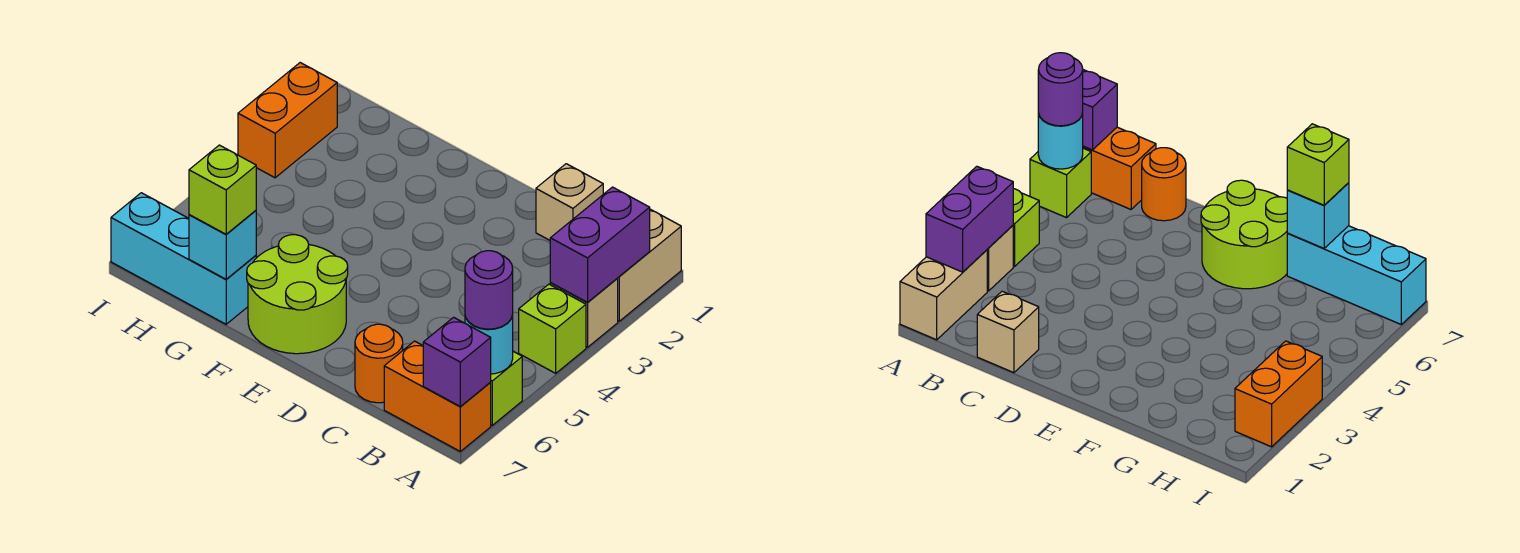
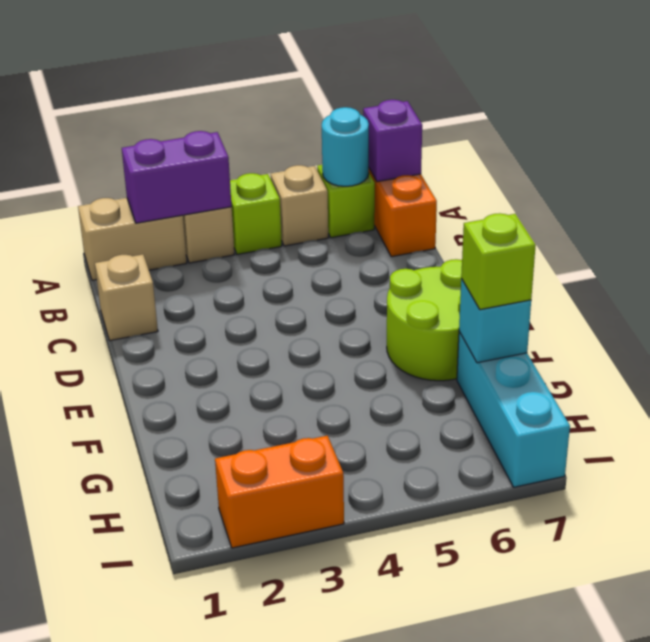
none -> tan 1x1 brick [270,165,328,246]
purple 1x1 round brick [465,251,513,329] -> none
orange 1x1 round brick [355,324,403,403] -> none

